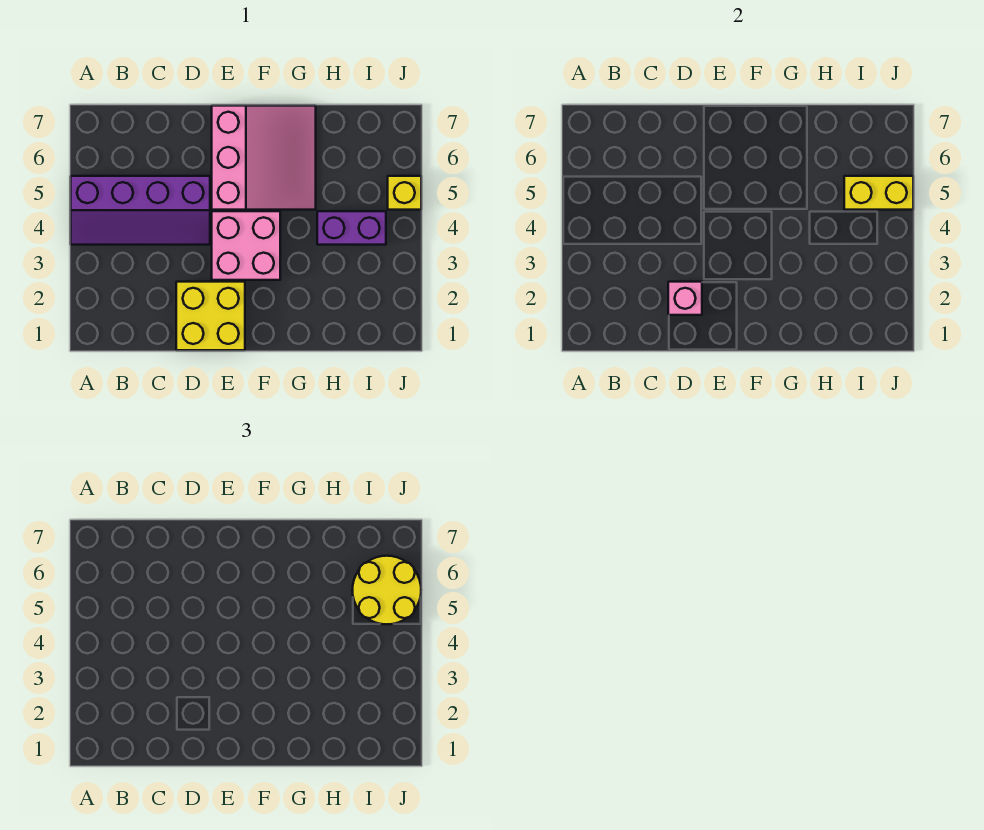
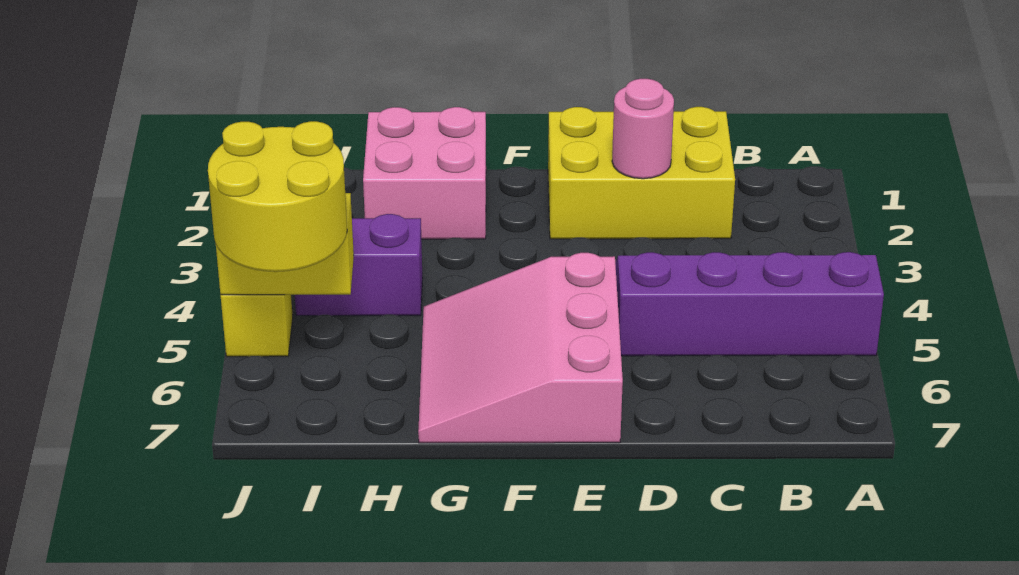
yellow 2x2 brick [176,282,245,350] -> yellow 2x3 brick [548,107,735,239]
pink 1x1 brick [668,282,702,315] -> pink 1x1 round brick [612,79,674,179]
pink 2x2 brick [212,211,280,280] -> pink 2x2 brick moved to [363,107,486,239]

